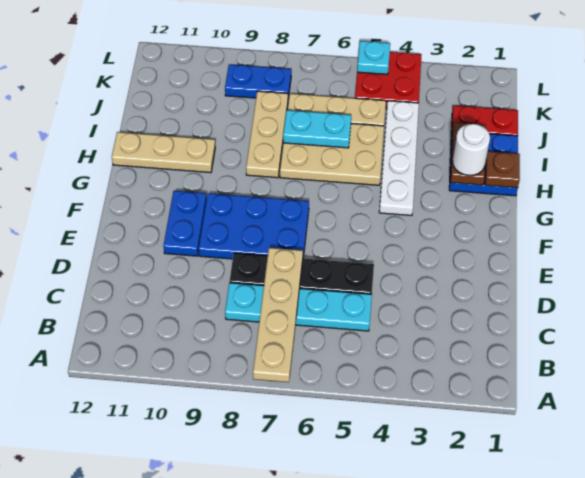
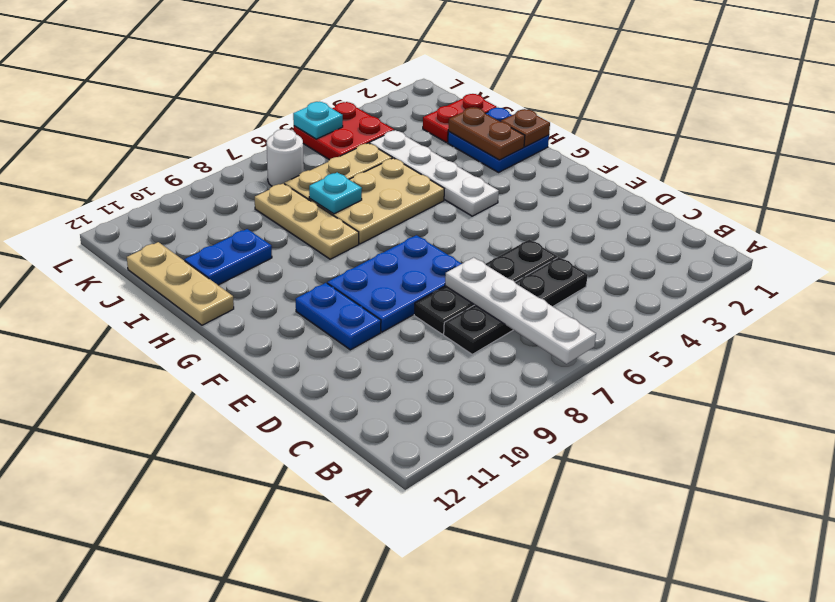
tan 1x4 plate [253,248,303,382] -> white 1x4 plate [445,257,596,364]
cyan 1x4 plate [225,283,372,331] -> black 1x4 plate [444,257,588,354]
white 1x1 round brick [452,124,490,175] -> white 1x1 round brick moved to [267,129,304,186]
tan 1x3 plate [112,132,215,173] -> tan 1x3 plate turned to [127,242,234,325]
cyan 1x2 plate [283,110,351,148] -> cyan 1x1 plate [309,172,362,214]
blue 1x2 plate [225,65,291,98] -> blue 1x2 plate moved to [185,229,272,285]

